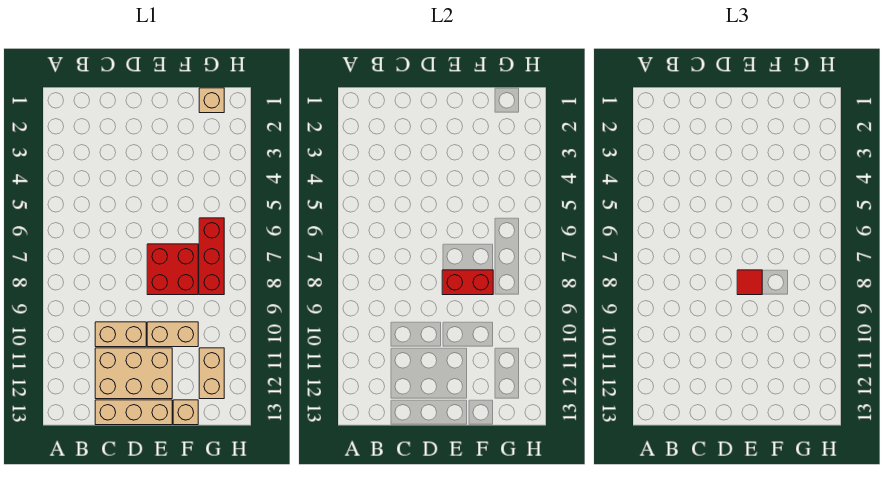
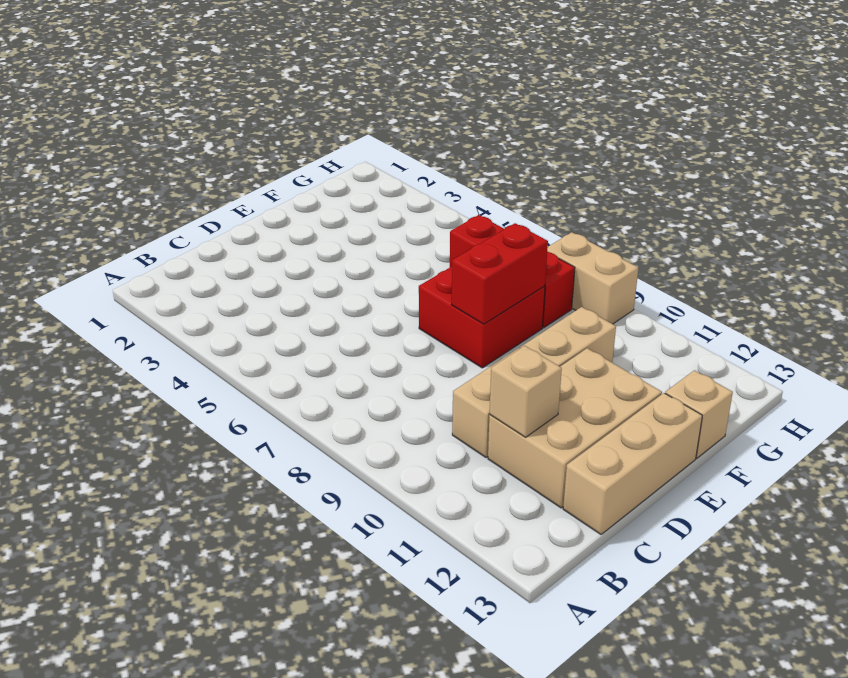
red 1x1 tile [737,270,762,295] -> none
tan 1x1 brick [199,88,224,113] -> tan 1x1 brick moved to [490,346,562,437]
tan 1x2 brick [199,348,224,399] -> tan 1x2 brick moved to [547,232,638,324]

